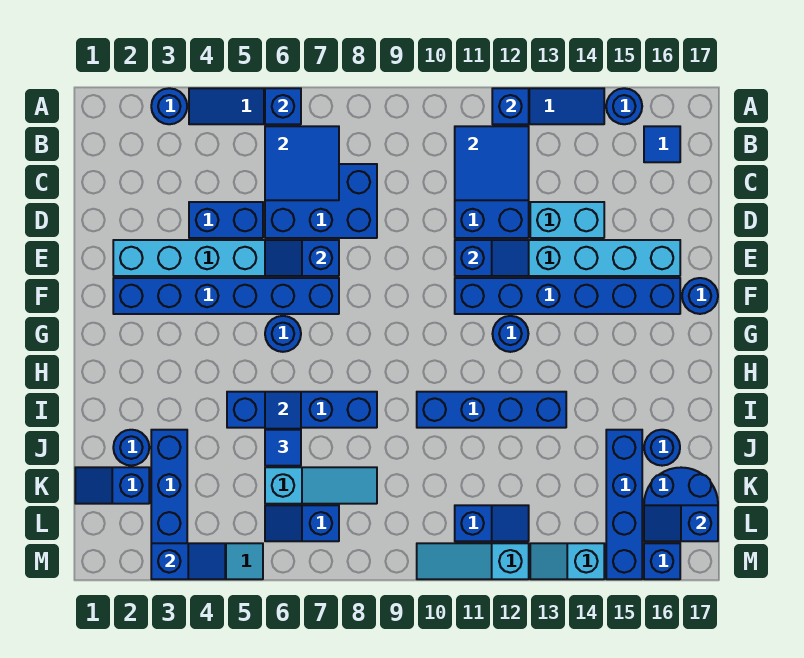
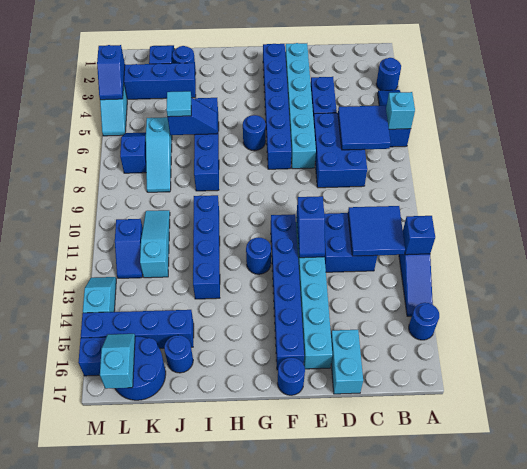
blue 1x1 brick [265,88,301,124] -> cyan 1x1 brick [386,92,415,129]
blue 1x1 tile [644,126,680,162] -> none
cyan 1x2 brick [530,202,604,238] -> cyan 1x2 brick moved to [331,330,363,394]
blue 1x2 slope [265,240,339,276] -> none
blue 1x1 tile [265,430,301,466] -> cyan 1x1 tile [166,91,191,117]
blue 1x2 slope [644,505,718,541] -> cyan 1x2 slope [100,334,135,389]
cyan 1x3 slope [417,543,529,579] -> cyan 1x3 slope moved to [140,210,170,278]

